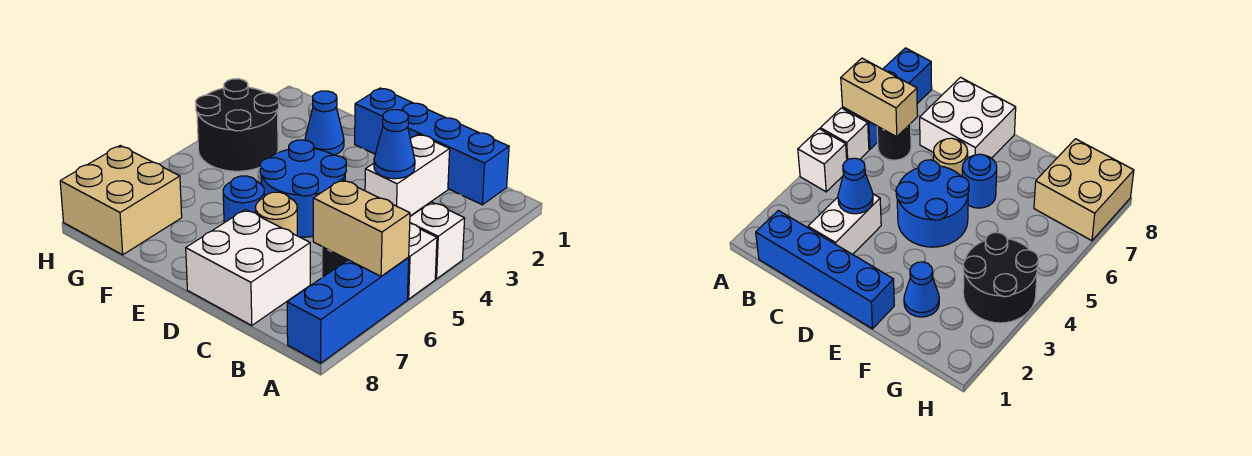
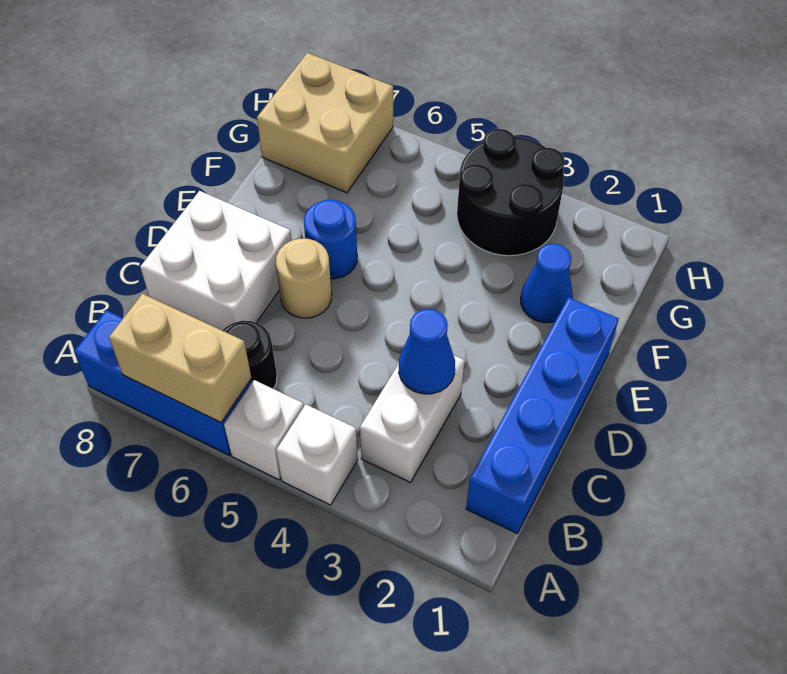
tan 1x2 brick [313,180,410,276] -> tan 1x2 brick turned to [109,294,251,422]
white 1x2 brick [365,134,450,216] -> white 1x2 brick turned to [360,355,464,482]
blue 2x2 round brick [260,140,346,237] -> none

